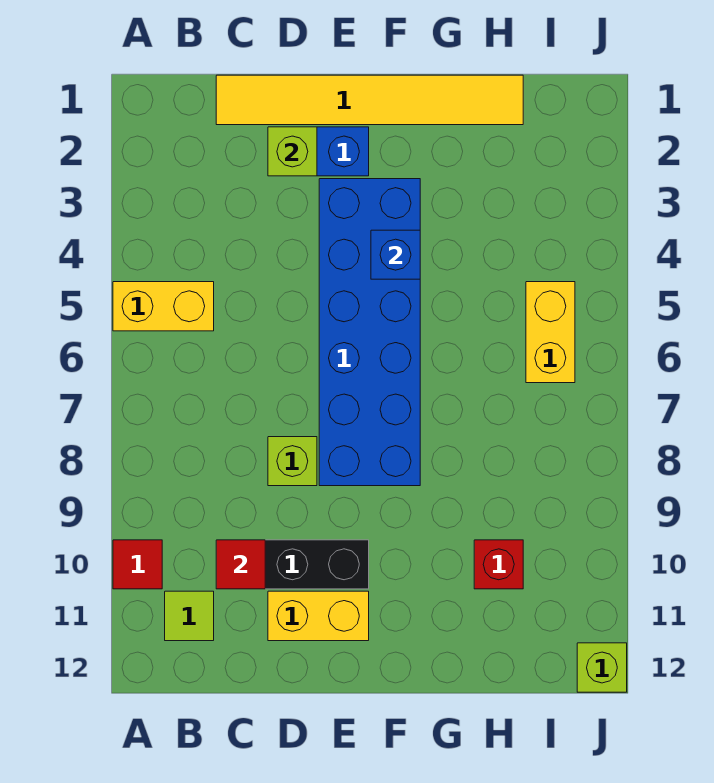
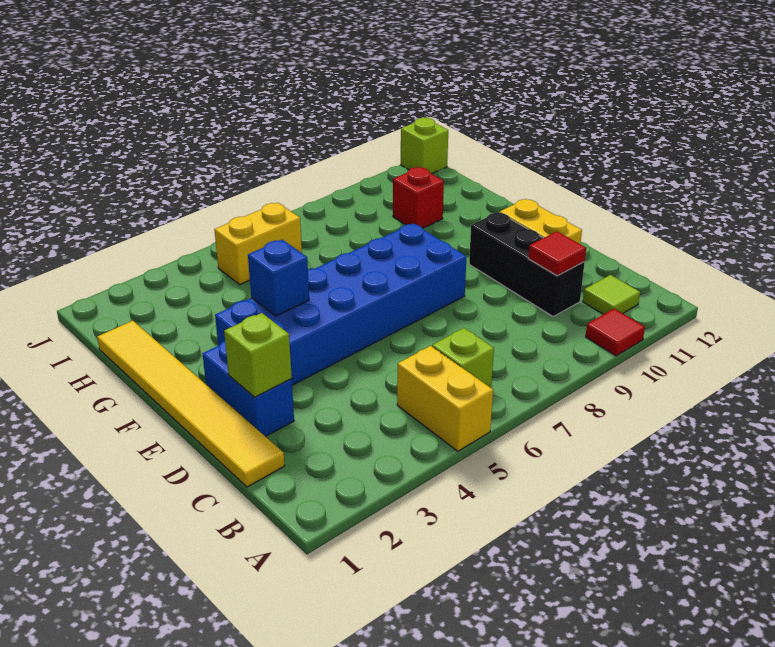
lime 1x1 brick [268,437,317,486] -> lime 1x1 brick moved to [432,328,494,388]

